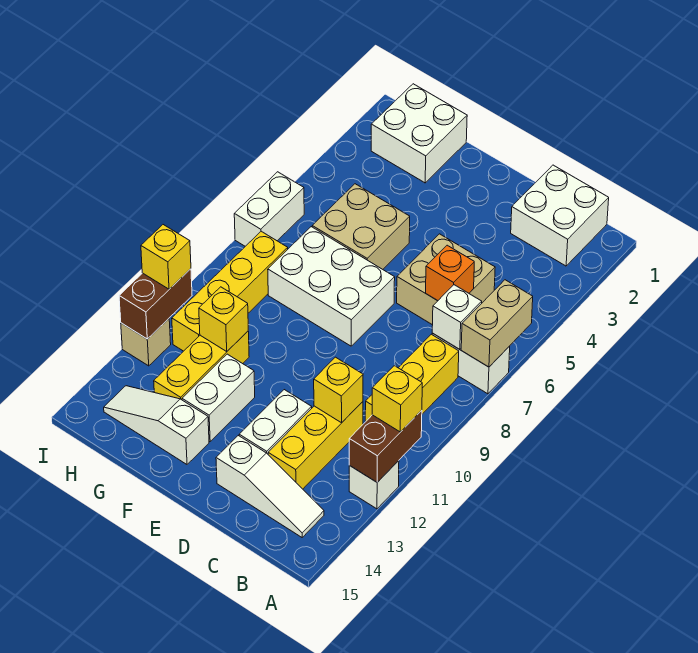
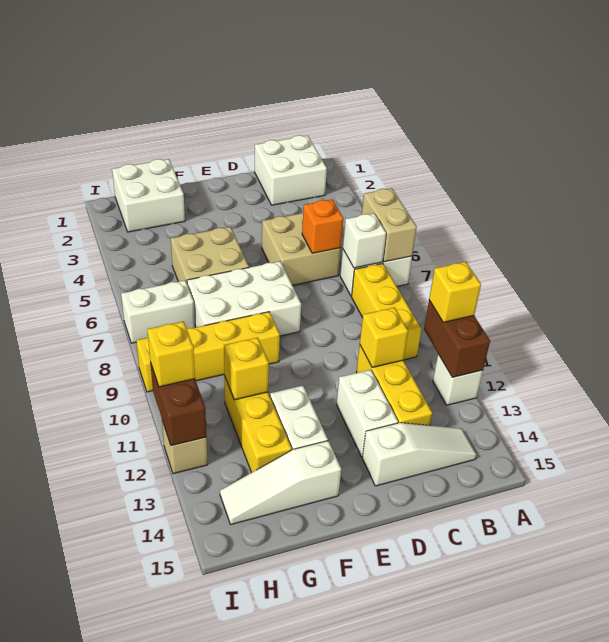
yellow 1x4 brick [172,231,288,351] -> yellow 1x4 brick turned to [136,312,280,392]
white 1x2 brick [234,172,304,246] -> white 1x2 brick turned to [121,280,195,343]

